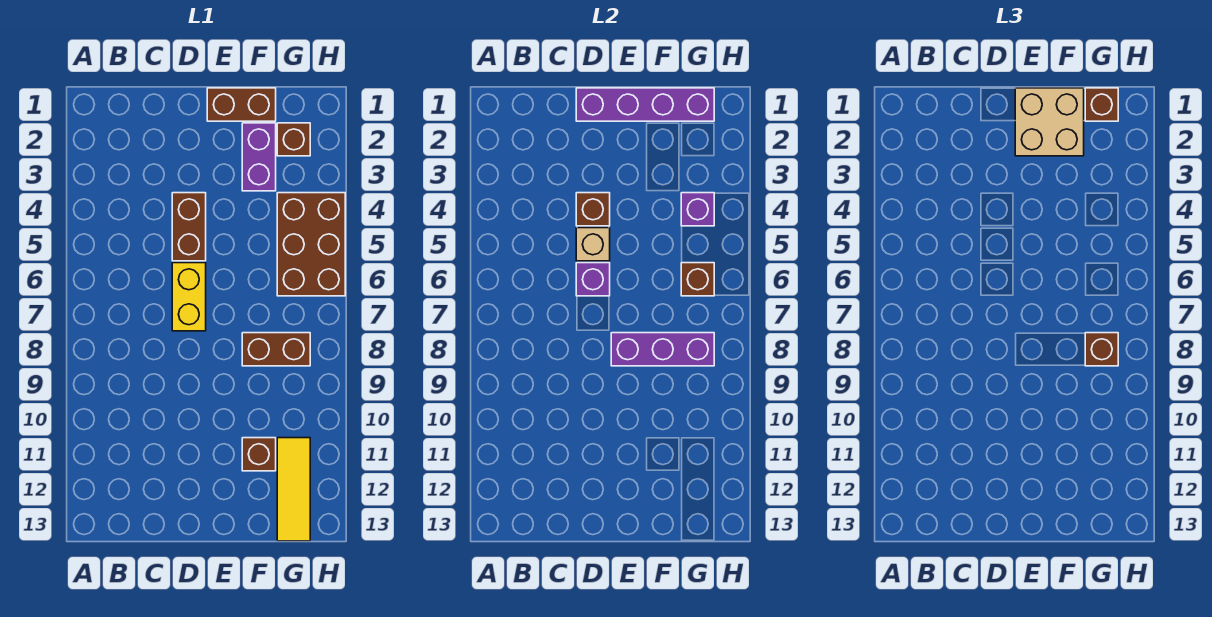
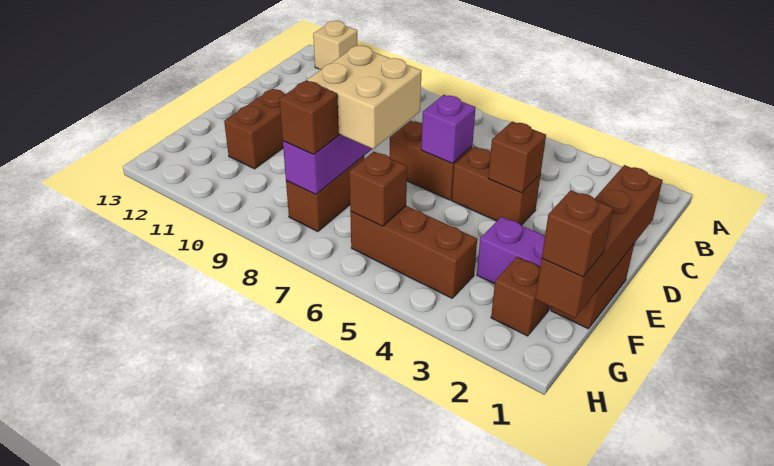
purple 1x4 brick [576,88,714,121] -> brown 1x4 brick [535,165,663,318]
tan 1x1 brick [576,228,610,261] -> tan 1x1 brick moved to [313,21,357,70]
yellow 1x2 brick [172,263,206,331] -> brown 1x2 brick [389,121,472,200]
tan 2x2 brick [1015,88,1084,156] -> tan 2x2 brick moved to [307,46,421,149]
brown 1x1 brick [242,438,276,471] -> brown 1x2 brick [224,89,285,169]
brown 2x3 brick [277,193,345,296] -> brown 1x3 brick [350,206,477,298]
purple 1x1 brick [681,193,714,226] -> none
yellow 1x3 tile [277,438,310,541] -> none

